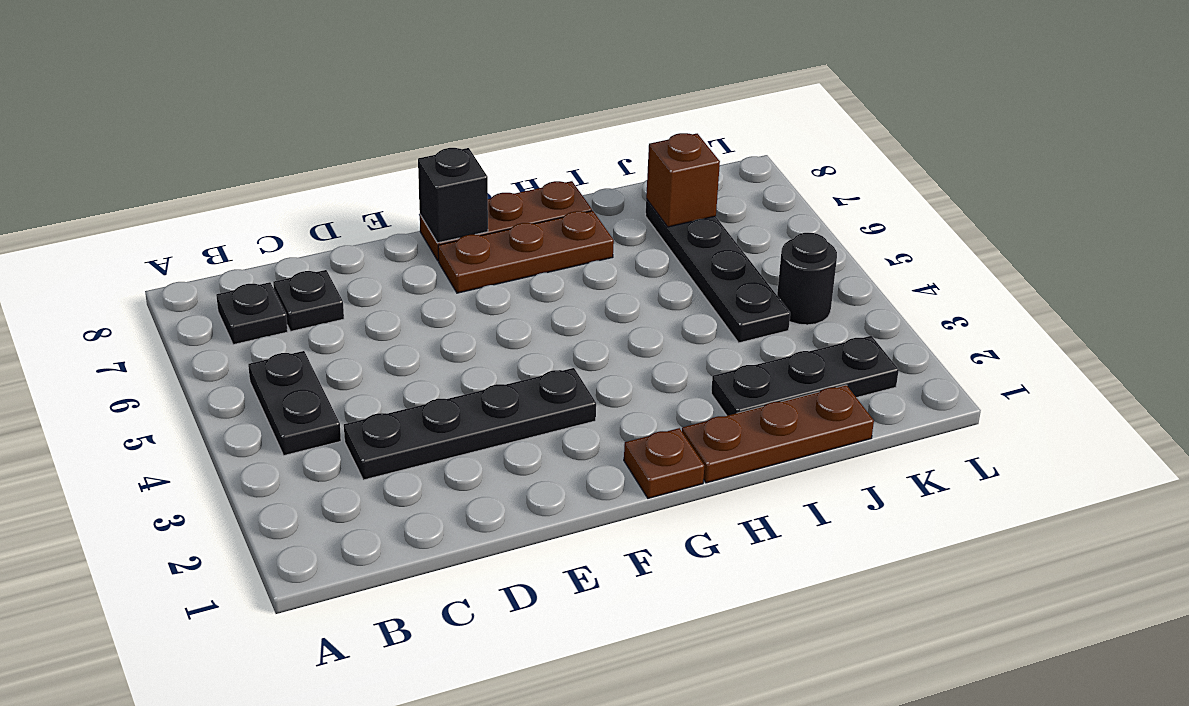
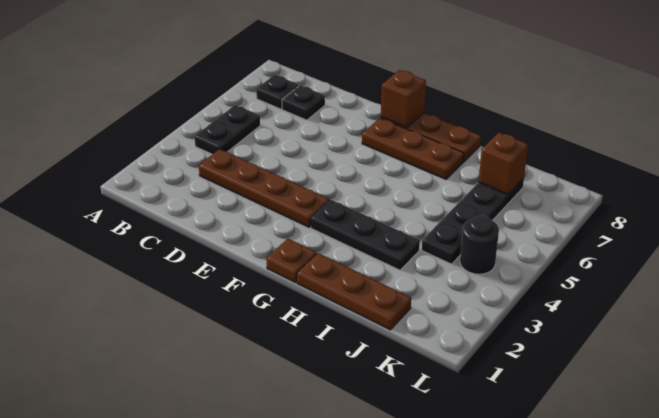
black 1x4 plate [344,368,596,480] -> brown 1x4 plate [199,149,329,227]
black 1x1 brick [418,148,488,243] -> brown 1x1 brick [381,70,426,128]
black 1x3 plate [711,336,899,416] -> black 1x3 plate moved to [311,200,420,270]

